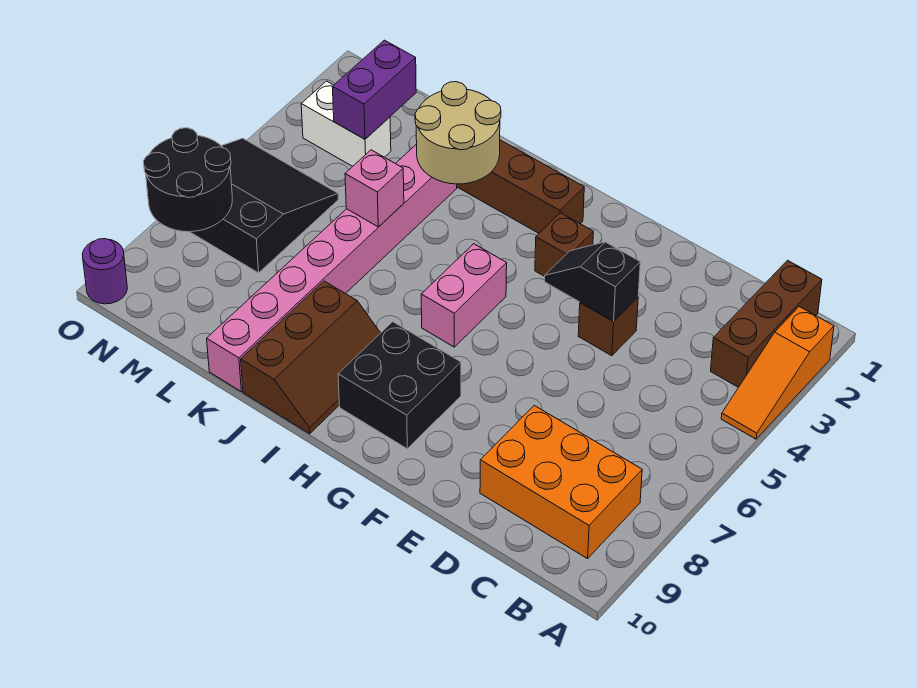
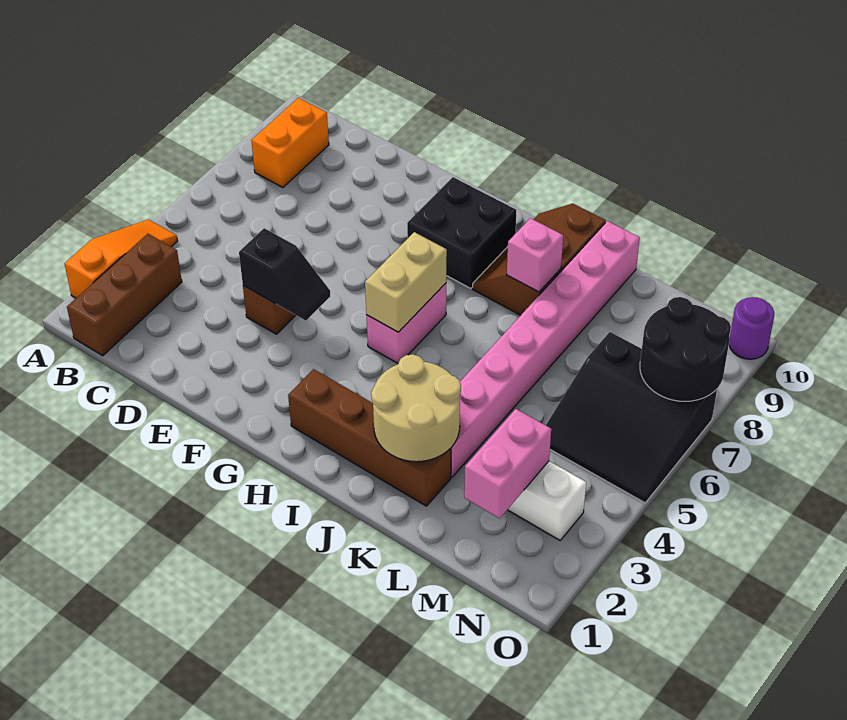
orange 2x3 brick [480,406,642,559] -> orange 1x2 brick [251,98,329,187]
brown 1x1 brick [535,213,593,276] -> none
none -> tan 1x2 brick [365,232,447,332]
pink 1x1 brick [345,150,404,227] -> pink 1x1 brick moved to [507,218,563,292]
purple 1x2 brick [332,40,416,139] -> pink 1x2 brick [464,409,551,518]

